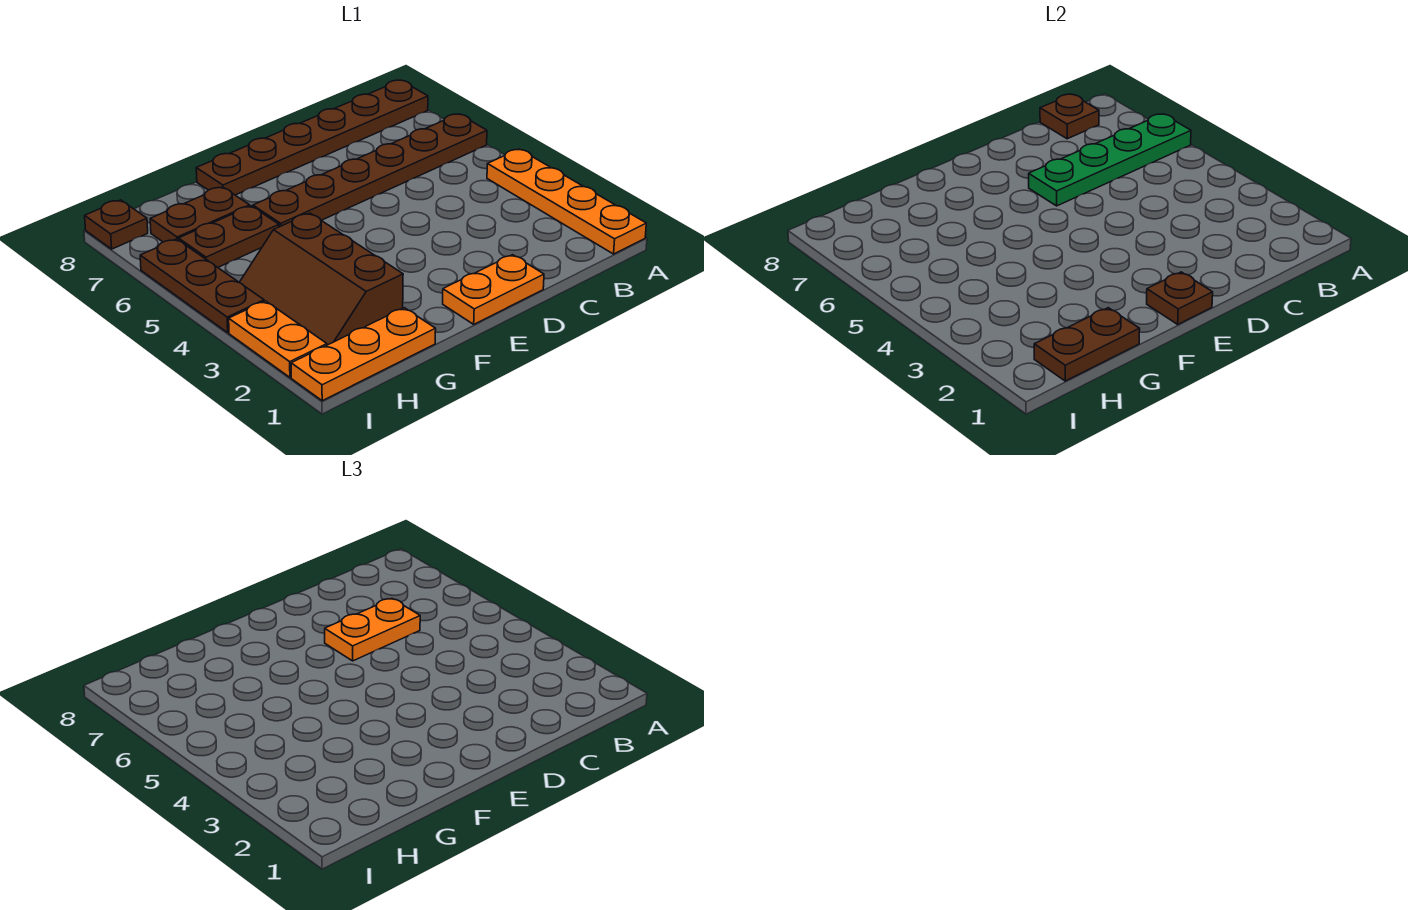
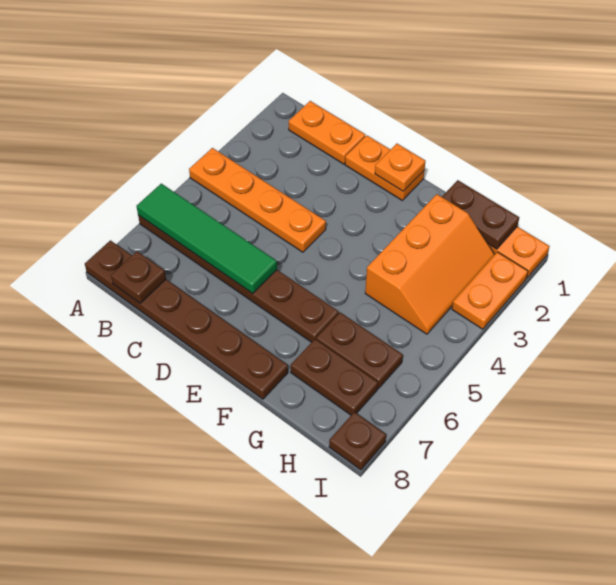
orange 1x4 plate [487,149,646,254] -> orange 1x4 plate turned to [189,148,326,252]
green 1x4 plate [1029,114,1191,206] -> green 1x4 tile [137,184,277,294]
orange 1x2 plate [325,599,420,661] -> orange 1x2 plate moved to [289,101,365,164]
brown 1x1 plate [1147,272,1213,324] -> orange 1x1 plate [375,144,425,191]
brown 2x3 slope [239,213,403,345] -> orange 2x3 slope [365,194,495,334]
brown 1x3 plate [140,239,264,332] -> none

